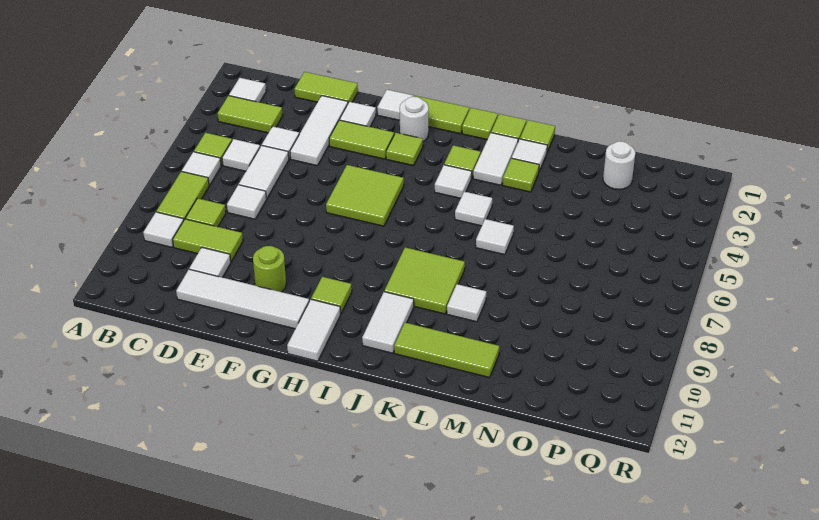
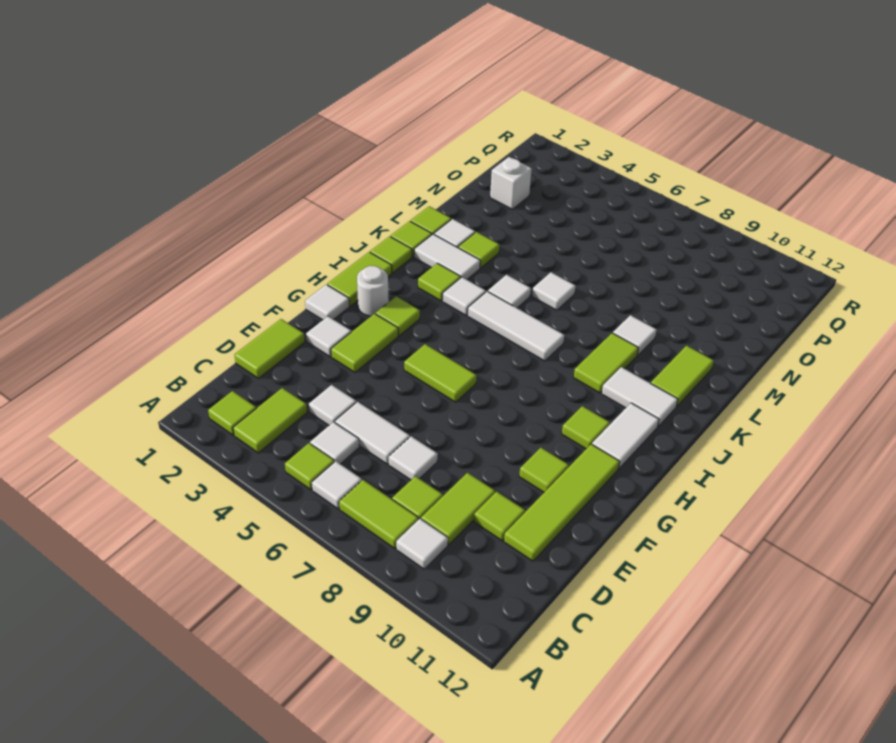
white 1x1 tile [229,78,266,102] -> lime 1x1 tile [208,391,256,435]
white 1x1 tile [189,248,231,277] -> lime 1x1 tile [474,492,525,541]
white 1x4 tile [176,269,309,329] -> lime 1x4 tile [504,444,620,561]
white 1x3 tile [290,96,348,166] -> white 1x3 tile moved to [468,291,564,361]
lime 1x1 round brick [253,246,286,292] -> lime 1x1 tile [519,448,569,492]
lime 2x2 tile [326,165,404,226] -> lime 1x2 tile [404,344,477,402]
white 1x2 tile [287,300,340,361] -> white 1x2 tile turned to [592,403,659,469]
lime 2x2 tile [384,247,465,314] -> lime 1x2 tile [574,333,638,393]
lime 1x3 tile [394,323,499,378] -> lime 1x2 tile [651,346,714,407]
white 1x1 round brick [603,141,635,189] -> white 1x1 brick [490,157,532,209]

